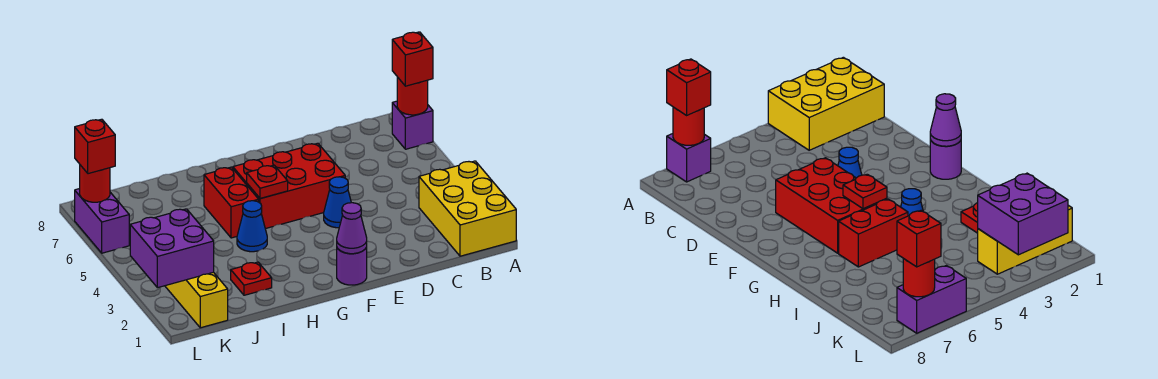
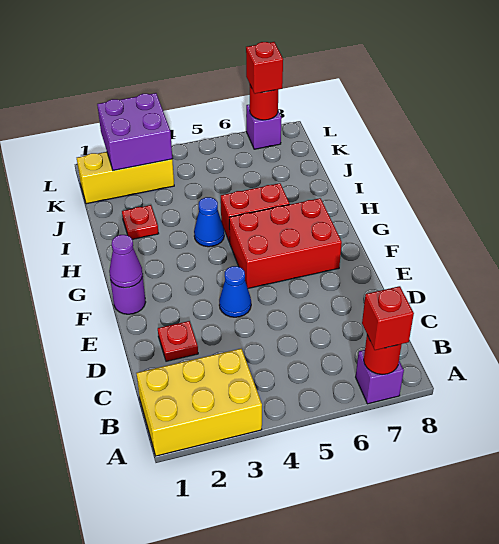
red 2x3 brick [233,143,345,229] -> red 2x3 brick turned to [229,198,342,288]
red 1x1 plate [247,165,288,199] -> red 1x1 plate moved to [158,321,198,361]
purple 1x2 brick [75,189,129,253] -> purple 1x1 brick [246,104,282,149]

